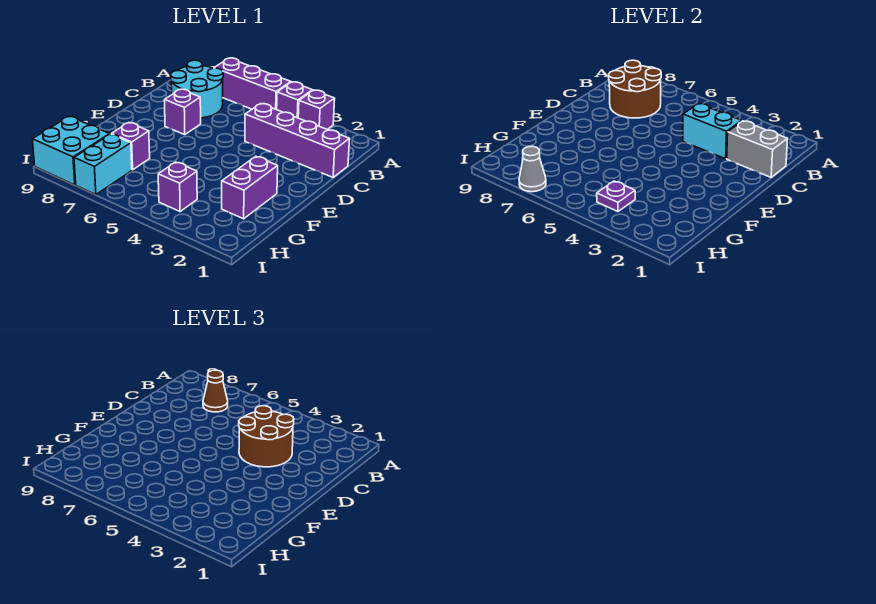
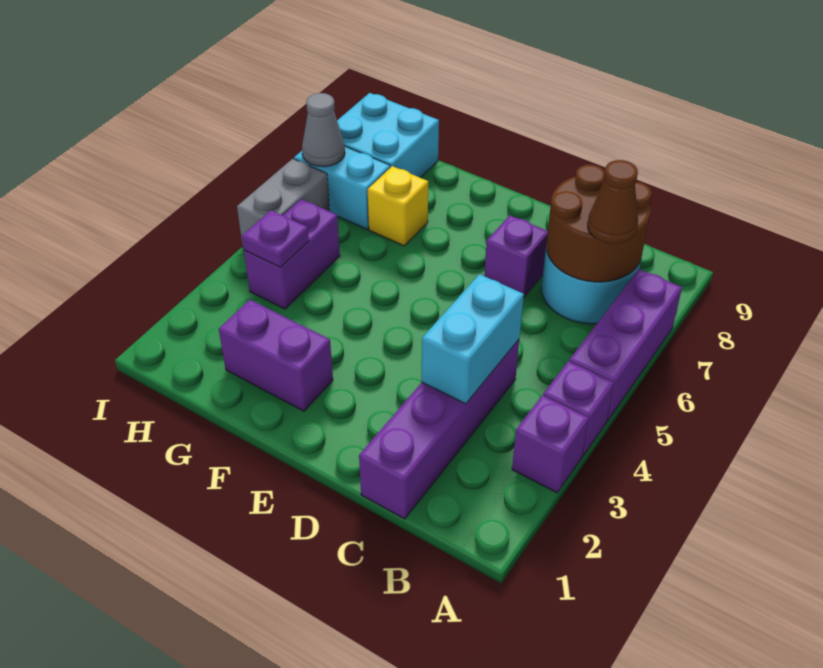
grey 1x2 brick [727,121,787,177] -> grey 1x2 brick moved to [237,159,330,246]
brown 2x2 round brick [239,406,294,467] -> none
purple 1x1 brick [112,123,150,170] -> yellow 1x1 brick [368,166,428,246]
purple 1x1 brick [158,162,197,211] -> purple 1x2 brick [244,199,340,309]

